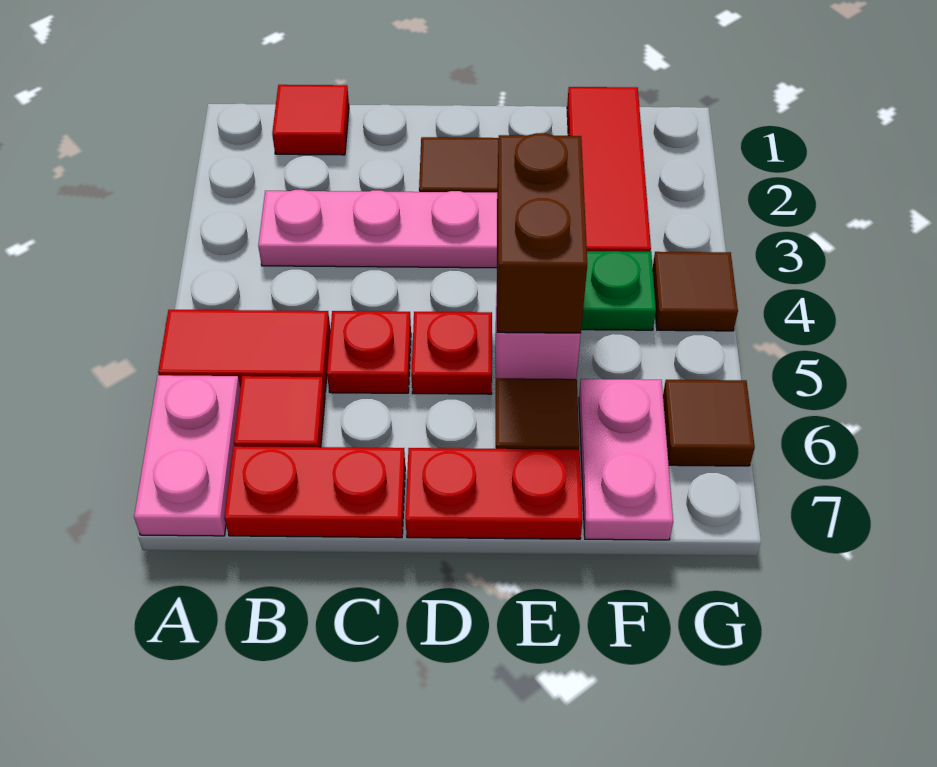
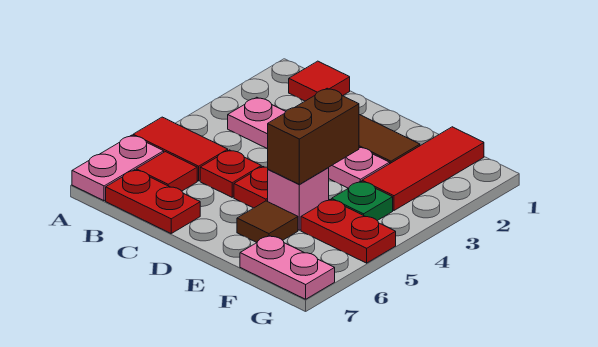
red 1x2 plate [405,448,582,539] -> red 1x2 plate moved to [301,199,396,263]
pink 1x2 plate [579,379,673,540] -> pink 1x2 plate turned to [240,236,335,299]
brown 1x1 tile [653,252,738,331] -> none
brown 1x1 tile [663,380,755,466] -> none

